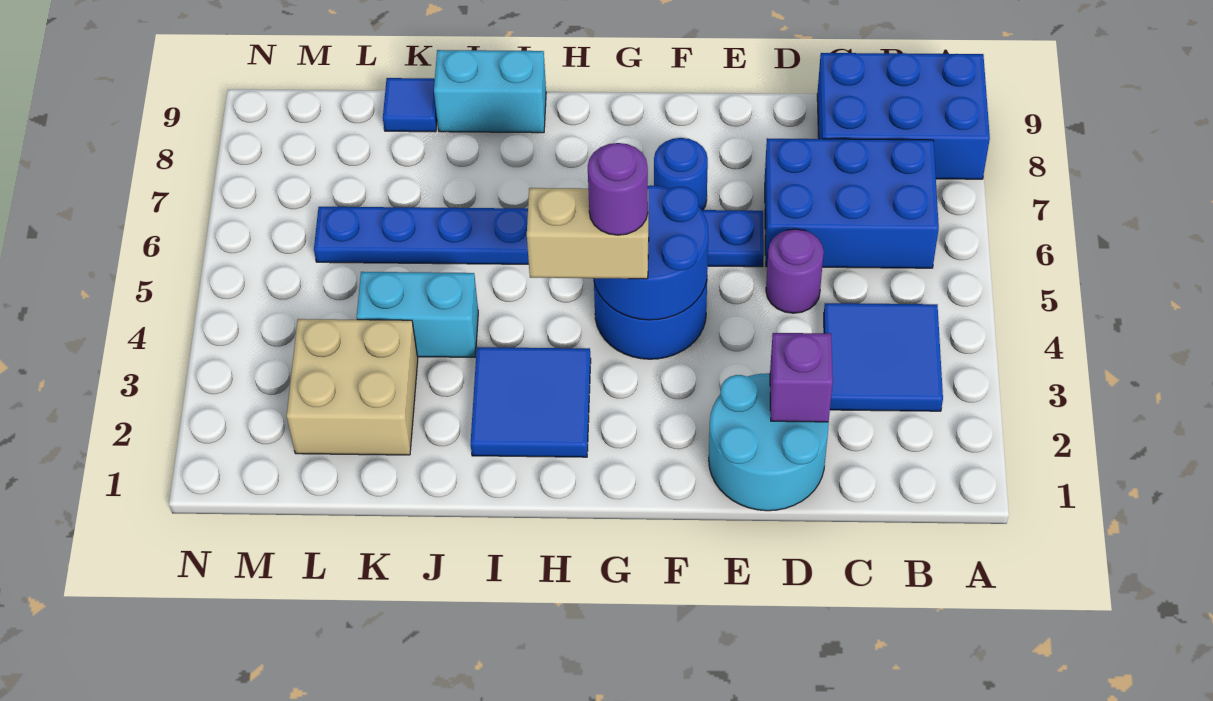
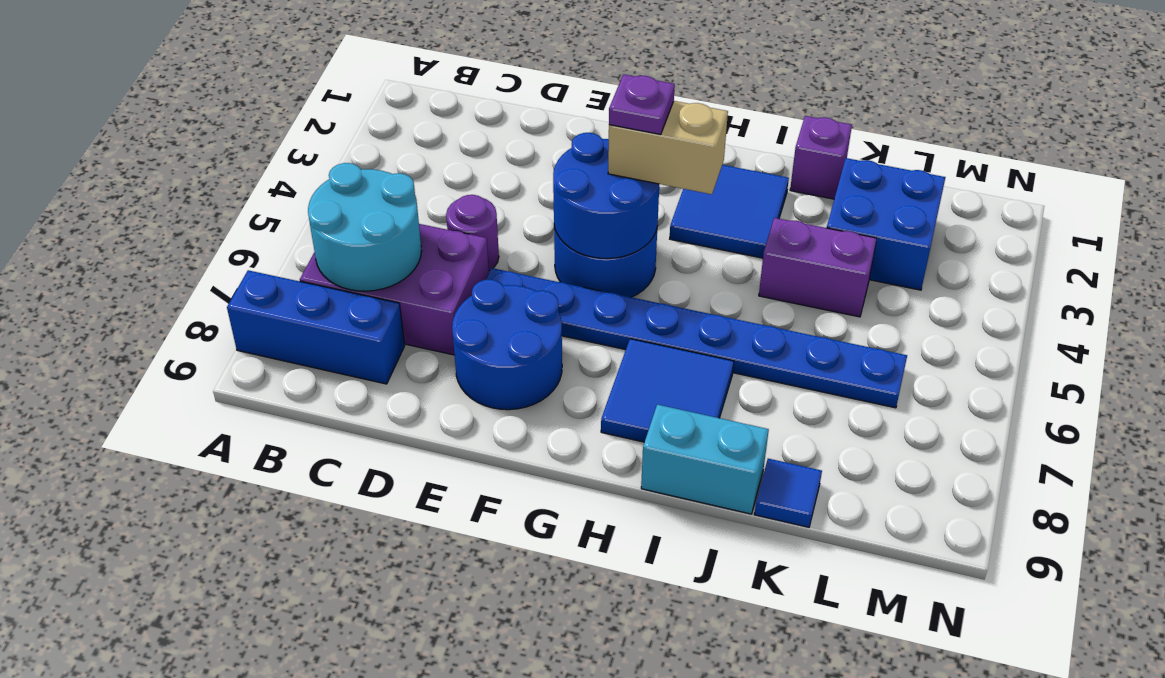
blue 2x3 brick [817,53,990,179] -> blue 1x3 brick [227,270,405,384]
blue 2x2 tile [824,303,943,411] -> blue 2x2 tile moved to [601,339,734,442]
blue 2x3 brick [765,138,939,268] -> purple 2x3 brick [300,224,489,355]
cyan 2x2 round brick [709,373,829,511] -> cyan 2x2 round brick moved to [308,163,421,291]
purple 1x1 brick [770,333,833,422] -> purple 1x1 brick moved to [790,116,852,199]
blue 1x1 round brick [654,138,708,210] -> blue 2x2 round brick [452,279,562,410]
purple 1x1 round brick [588,143,648,235] -> purple 1x1 plate [609,74,675,134]
cyan 1x2 brick [357,272,478,357] -> purple 1x2 brick [759,218,877,317]
tan 2x2 brick [287,319,418,455] -> blue 2x2 brick [827,158,945,290]

